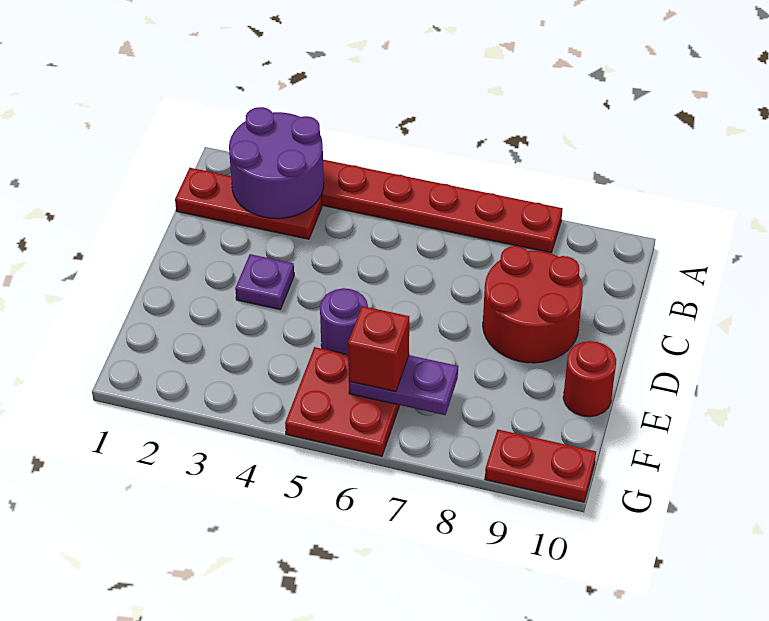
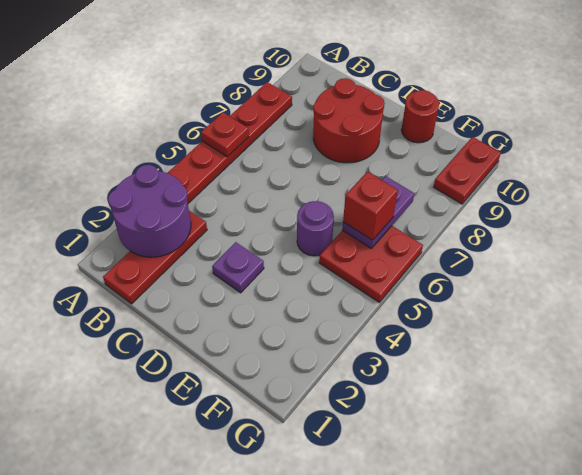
none -> red 1x1 plate [201,113,249,157]

